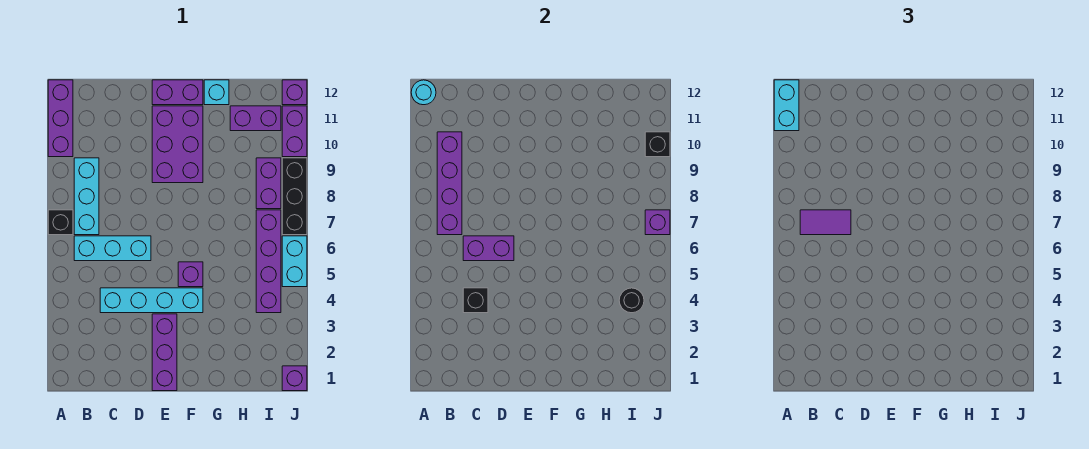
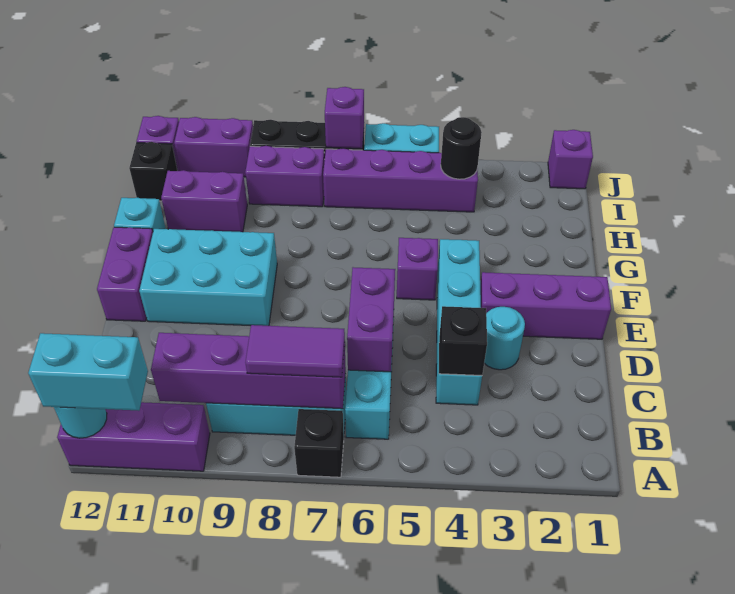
purple 1x2 tile [800,210,851,235] -> purple 1x2 tile turned to [245,325,345,377]
none -> cyan 1x1 round brick [484,307,525,370]
purple 2x3 brick [152,106,203,183] -> cyan 2x3 brick [139,229,277,326]
purple 1x2 brick [230,106,281,131] -> purple 1x2 brick turned to [161,170,247,232]
black 1x1 brick [645,132,670,157] -> black 1x1 brick moved to [129,142,177,201]

